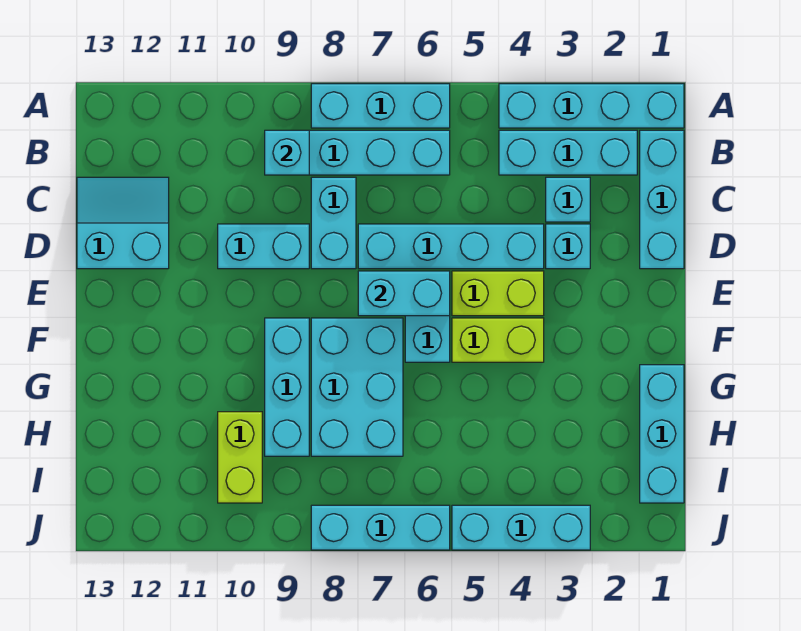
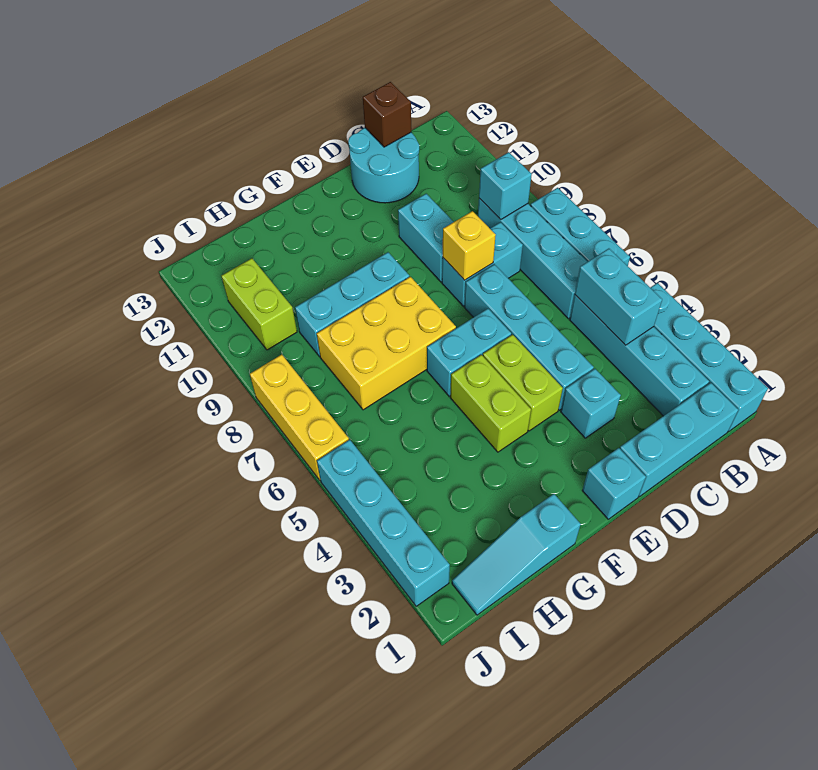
cyan 1x3 brick [499,130,637,175] -> cyan 1x4 brick [570,295,709,416]
cyan 1x1 brick [546,177,590,222] -> cyan 1x1 brick moved to [582,448,646,519]
cyan 2x2 slope [77,177,169,269] -> cyan 2x2 round brick [348,128,419,203]
none -> brown 1x1 brick [363,82,411,147]
none -> yellow 1x1 brick [443,211,496,280]
cyan 1x2 brick [358,271,450,316] -> cyan 1x2 brick moved to [575,249,662,345]
cyan 2x3 brick [311,318,403,456] -> yellow 2x3 brick [317,277,456,410]
cyan 1x3 brick [640,365,684,503] -> cyan 1x3 slope [452,494,581,615]
lime 1x2 brick [218,412,262,503] -> lime 1x2 brick turned to [221,258,297,350]
cyan 1x3 brick [452,505,590,550] -> cyan 1x4 brick [317,439,450,606]
cyan 1x3 brick [311,505,450,550] -> yellow 1x3 brick [250,354,349,481]

